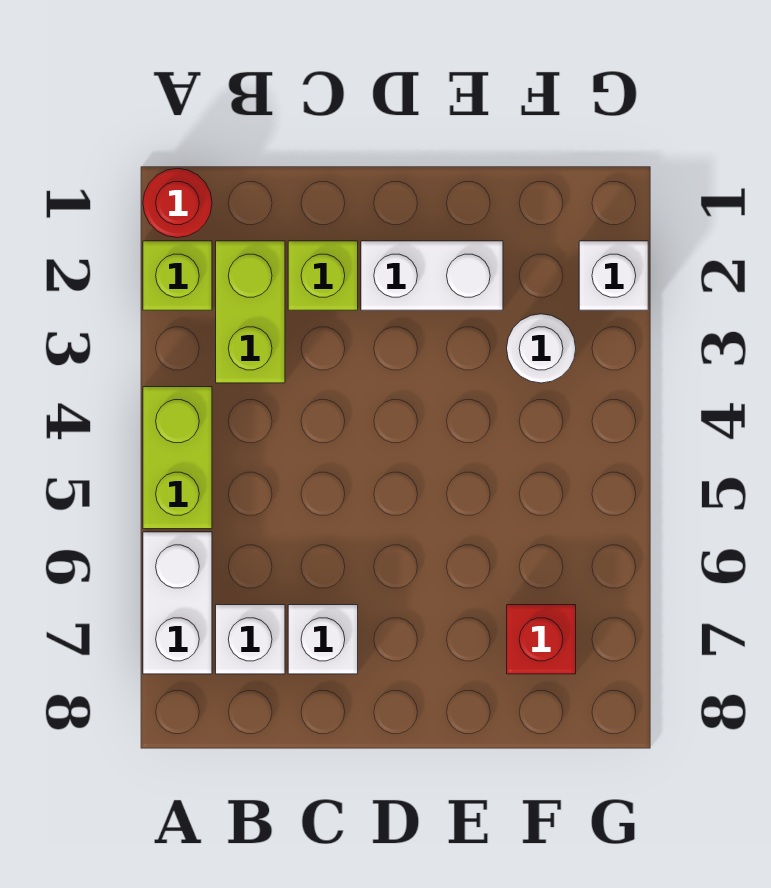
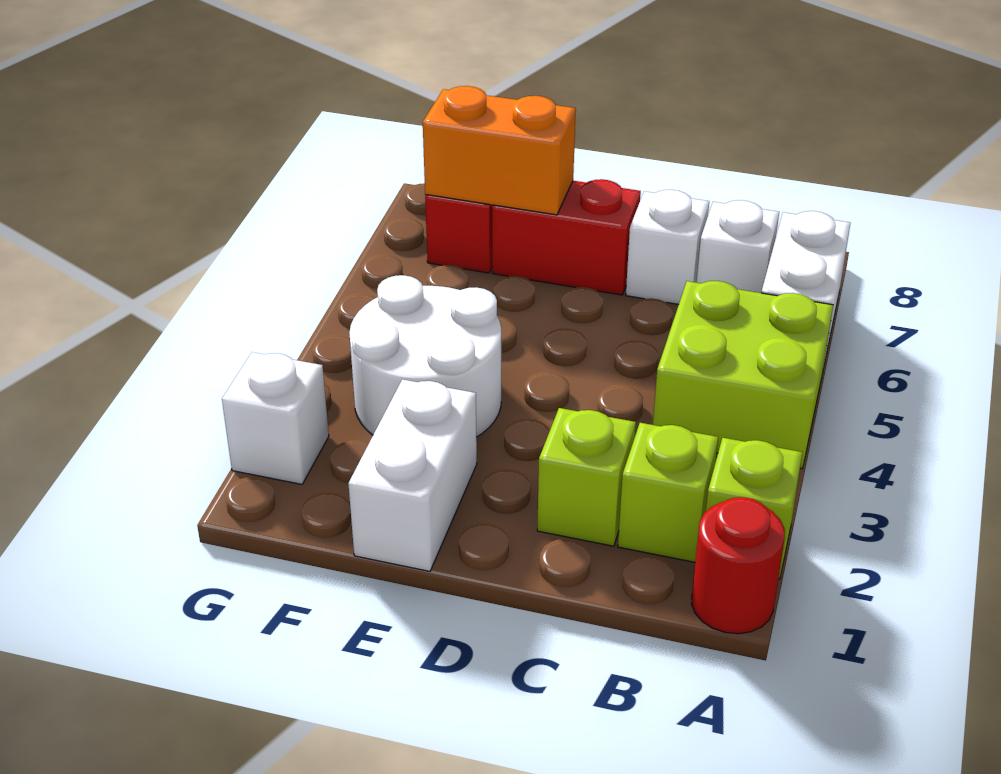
lime 1x2 brick [143,387,212,529] -> lime 2x2 brick [653,281,833,468]
lime 1x2 brick [216,241,285,383] -> lime 1x1 brick [618,423,718,562]
white 1x2 brick [361,241,503,310] -> white 1x2 brick turned to [348,379,477,571]
none -> red 1x2 brick [492,179,641,295]
none -> orange 1x2 brick [423,86,576,215]
white 1x1 round brick [507,314,576,383] -> white 2x2 round brick [349,275,501,437]

